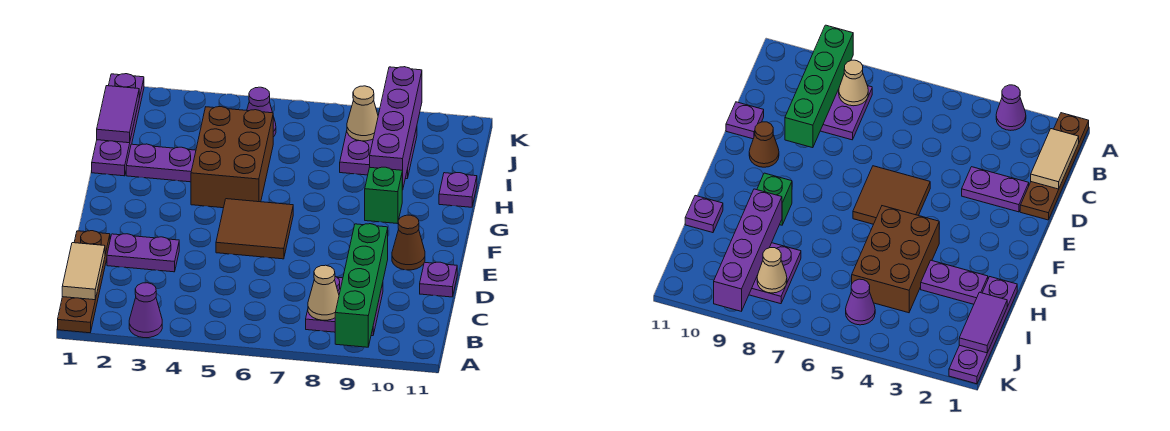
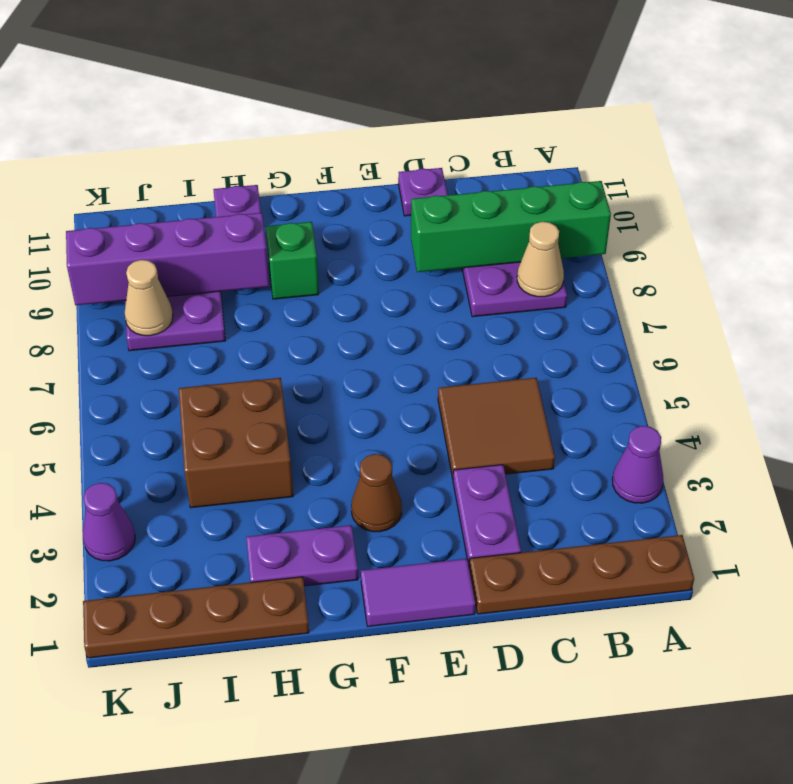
tan 1x2 tile [62,243,105,300] -> none
brown 2x2 tile [216,199,293,259] -> brown 2x2 tile moved to [438,378,555,479]
brown 1x1 cone [392,215,425,270] -> brown 1x1 cone moved to [351,454,402,532]
brown 2x3 brick [191,107,273,208] -> brown 2x2 brick [179,378,293,508]
purple 1x4 plate [92,74,144,176] -> brown 1x4 plate [83,577,309,658]
purple 1x2 plate [126,144,196,182] -> purple 1x2 plate turned to [246,525,358,586]
purple 1x2 tile [97,86,139,143] -> purple 1x2 tile moved to [361,559,475,626]
purple 1x1 cone [247,87,276,137] -> purple 1x1 cone moved to [83,483,135,561]

